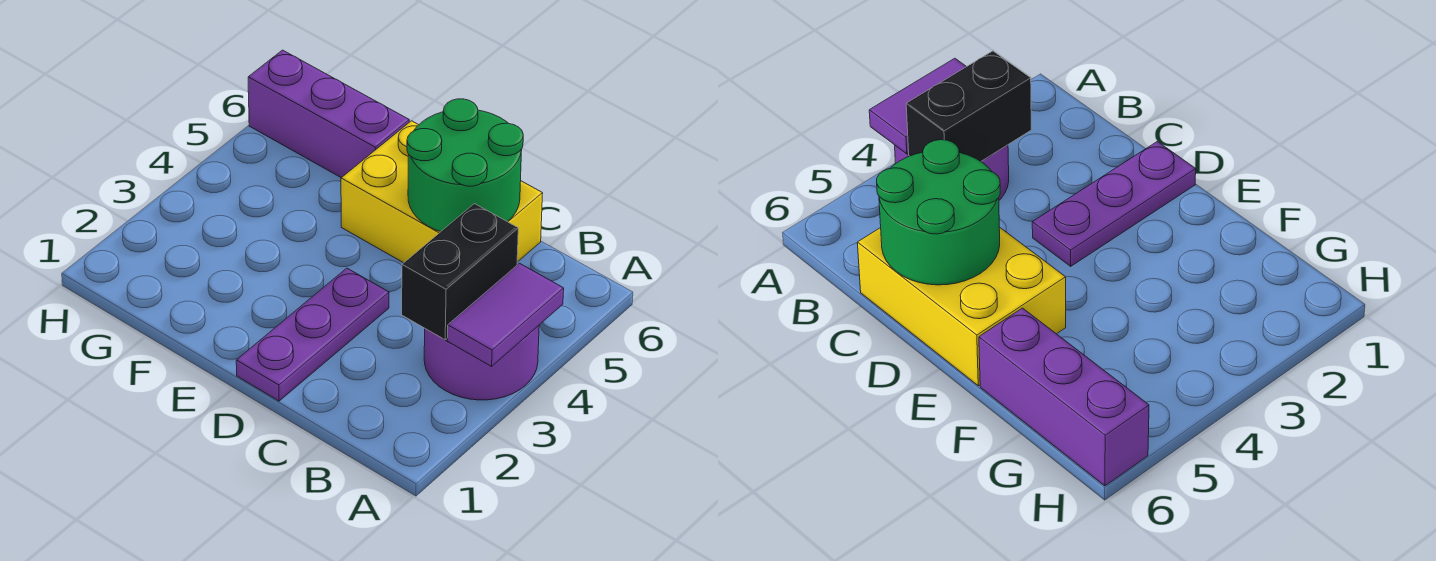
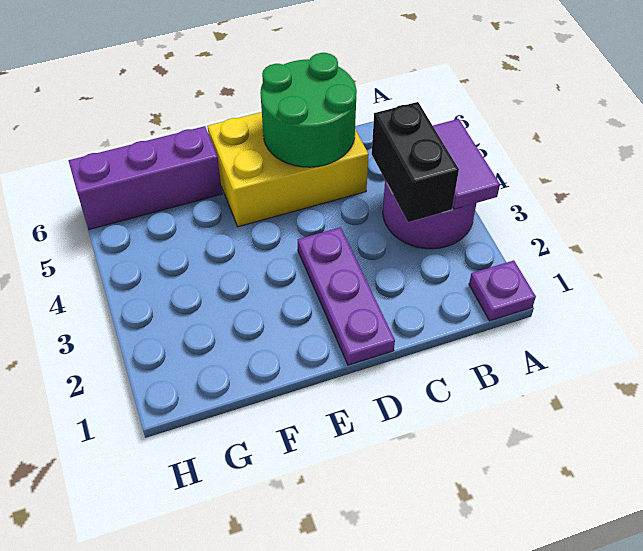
none -> purple 1x1 plate [469,260,536,321]

